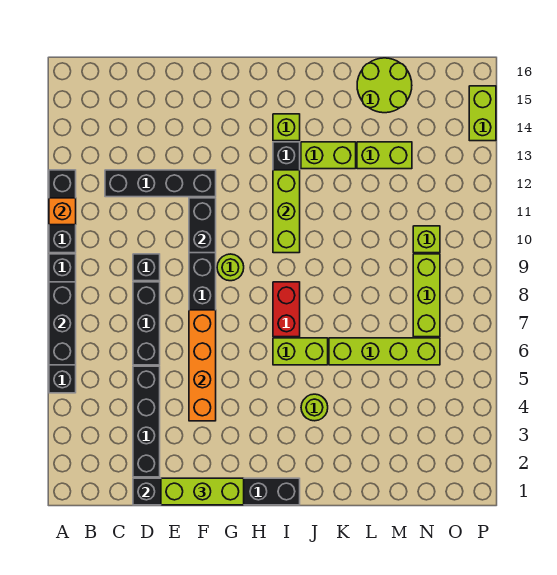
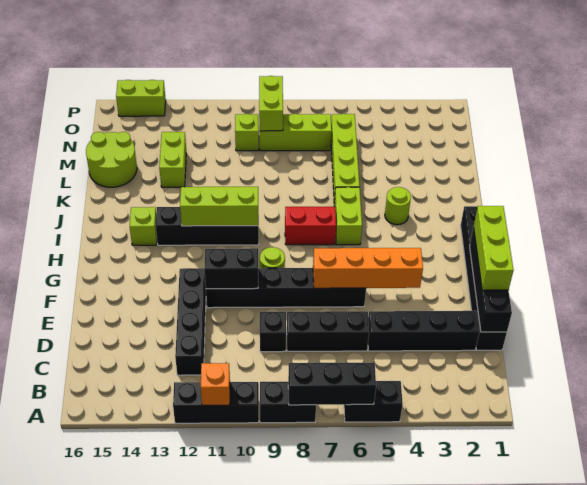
lime 1x2 brick [301,142,356,169] -> lime 1x2 brick moved to [259,76,283,131]

